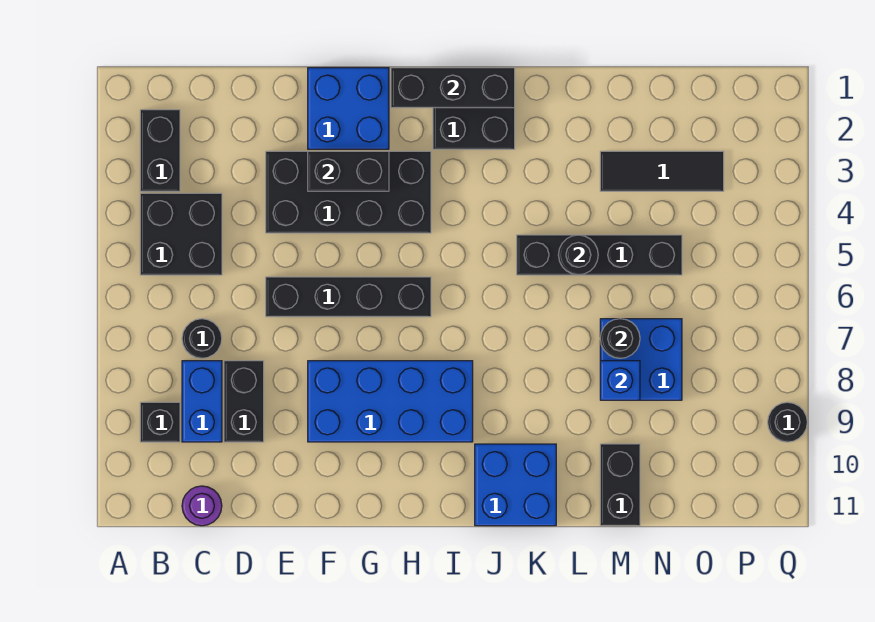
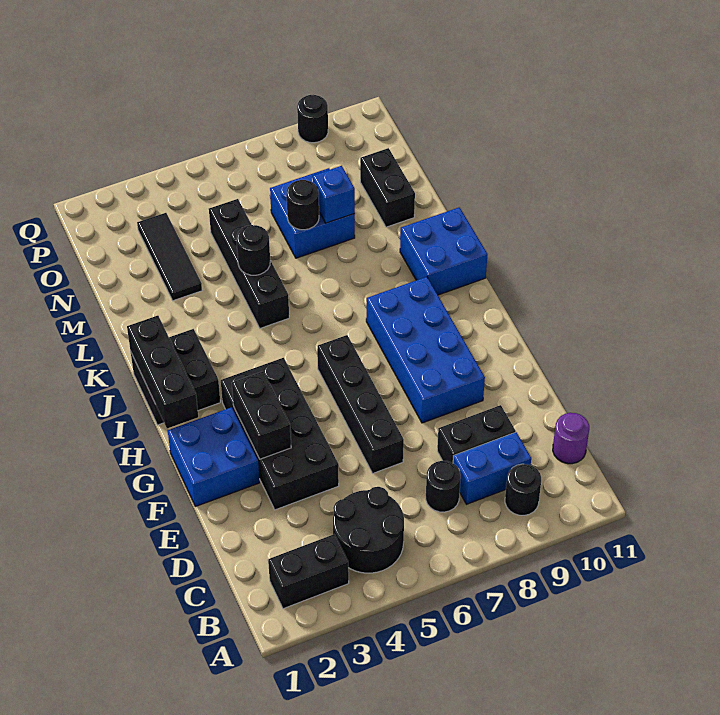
black 2x2 brick [140,193,222,275] -> black 2x2 round brick [333,487,404,573]
black 1x1 brick [140,402,180,442] -> black 1x1 round brick [505,464,541,515]
black 1x2 brick [600,444,640,526] -> black 1x2 brick turned to [360,148,415,227]

